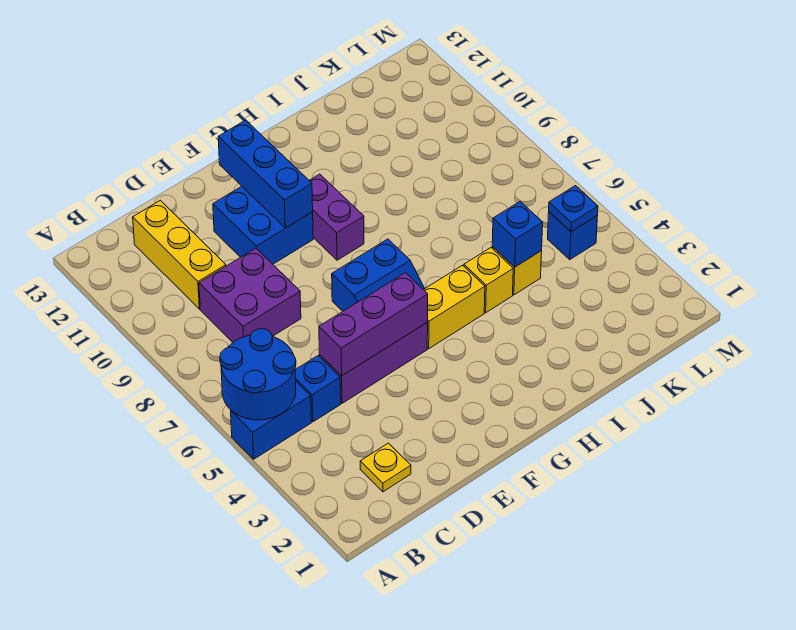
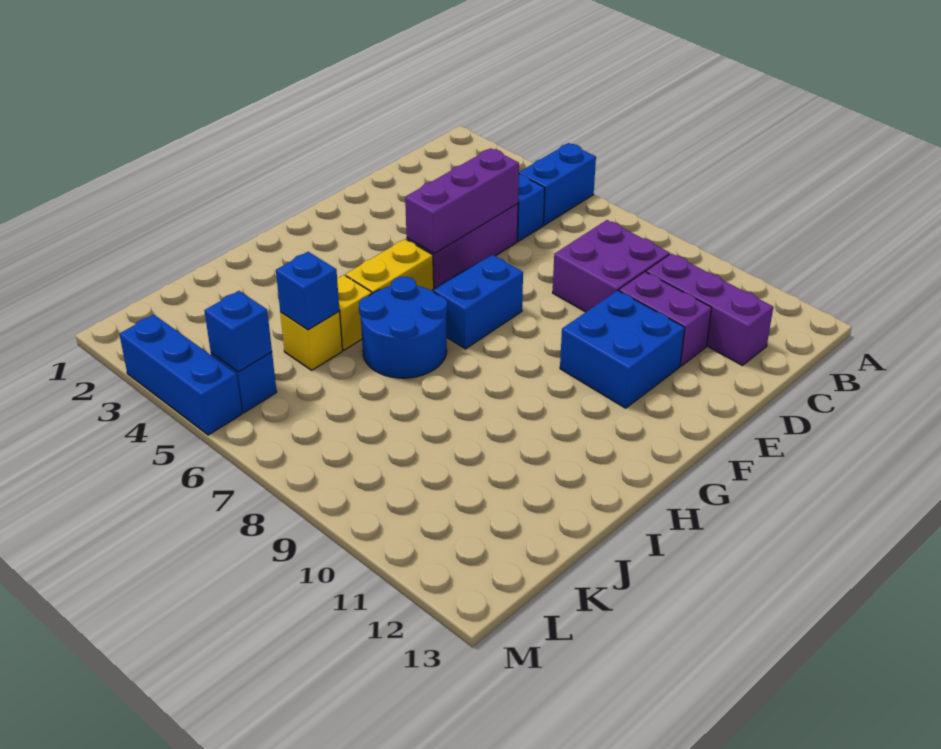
blue 2x2 round brick [220,329,296,420] -> blue 2x2 round brick moved to [359,277,447,378]
yellow 1x1 plate [360,443,411,492] -> none
yellow 1x3 brick [133,200,226,309] -> purple 1x3 brick [646,253,773,365]
blue 1x3 brick [218,120,313,228] -> blue 1x3 brick moved to [119,315,242,435]
purple 1x2 brick [309,174,364,260] -> purple 1x2 brick moved to [619,272,712,366]
blue 1x1 plate [549,186,598,232] -> blue 1x1 brick [204,291,272,372]

